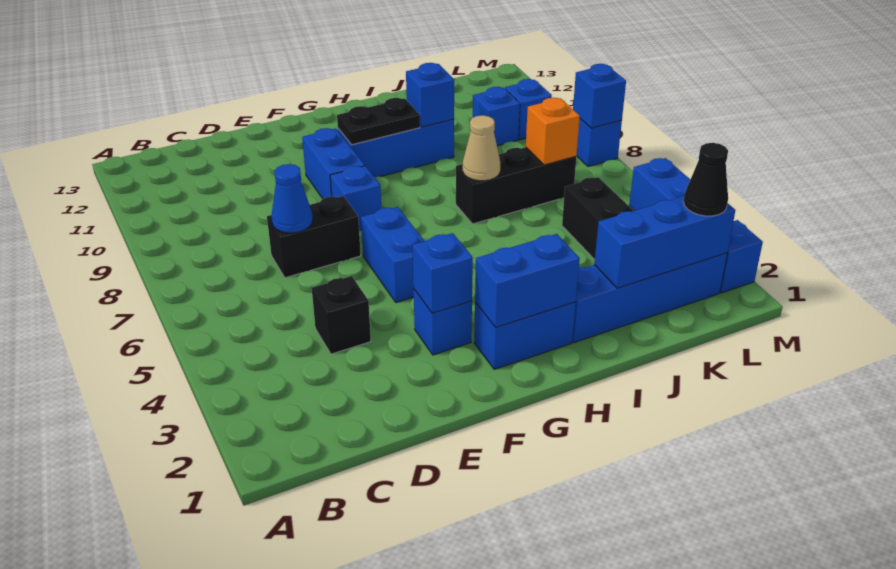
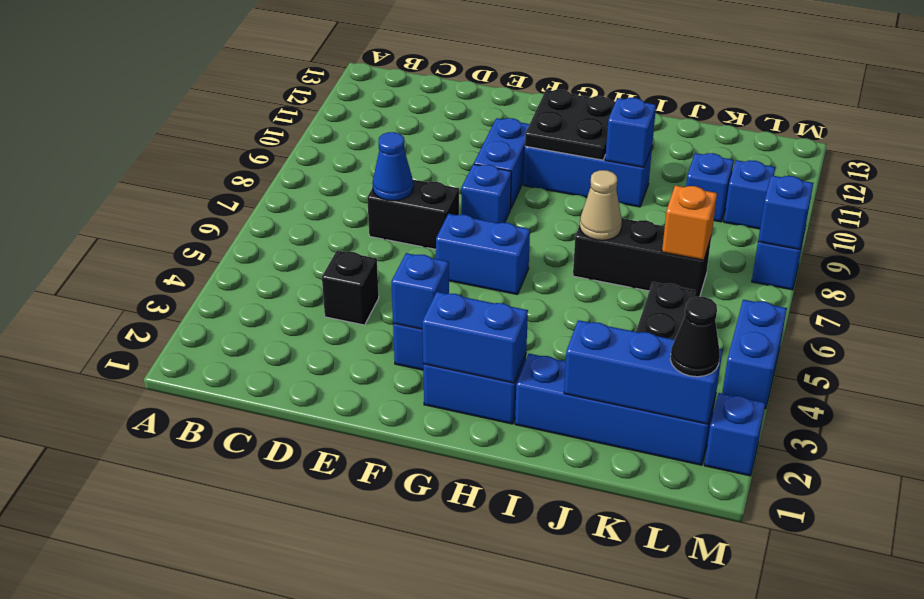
blue 1x2 brick [361,207,424,303] -> blue 1x2 brick turned to [436,214,530,295]
black 1x2 plate [337,98,420,145] -> black 2x2 plate [525,89,615,160]

